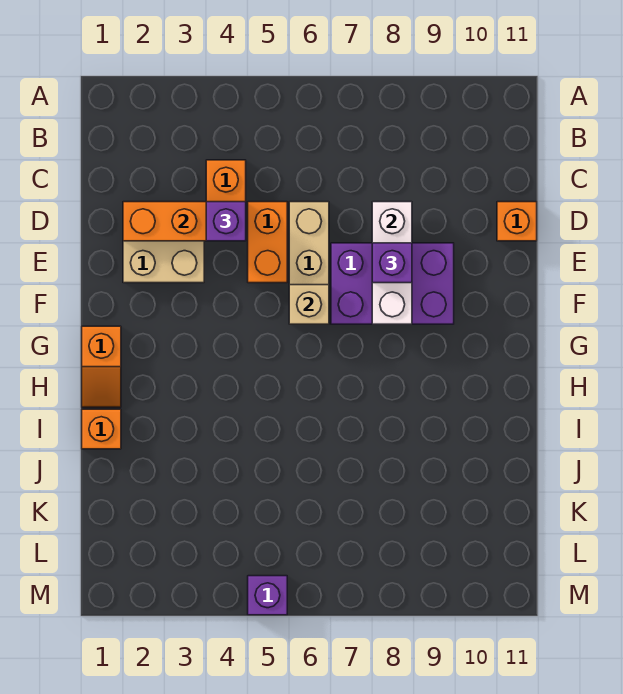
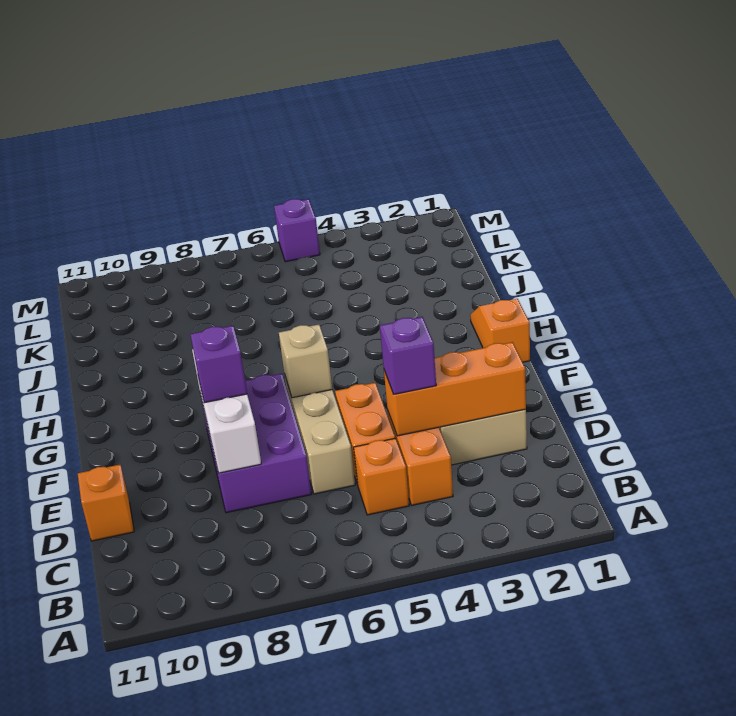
purple 2x3 brick [331,243,454,324] -> purple 2x3 brick turned to [201,373,312,513]
orange 1x1 brick [82,409,121,449] -> orange 1x1 brick moved to [354,438,409,515]

